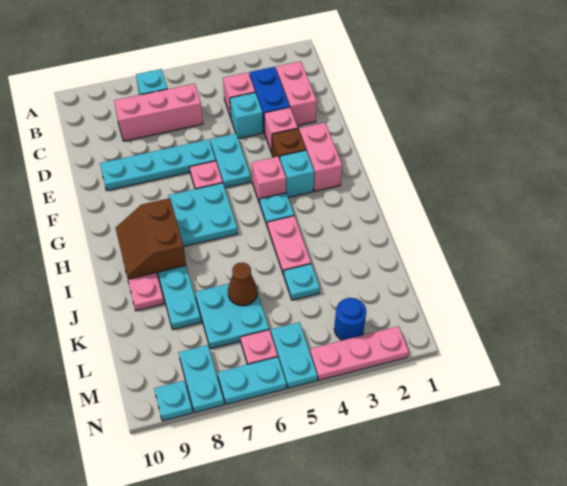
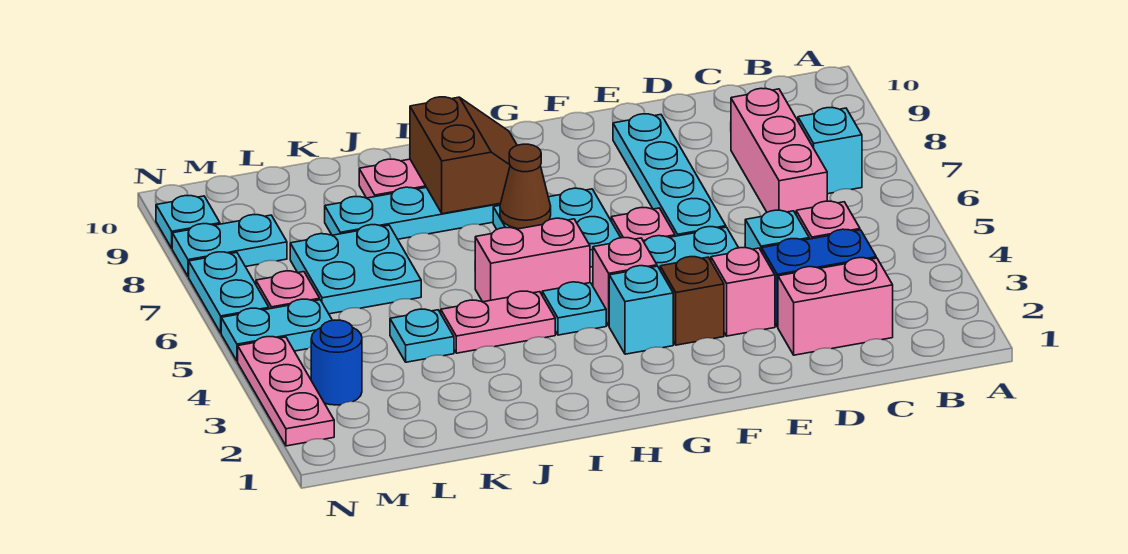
pink 1x2 brick [299,123,342,191] -> pink 1x2 brick moved to [475,218,590,302]
brown 2x2 slope [116,198,186,279] -> brown 2x2 slope turned to [410,97,517,214]
brown 1x1 cone [228,263,257,306] -> brown 1x1 cone moved to [500,144,551,229]

